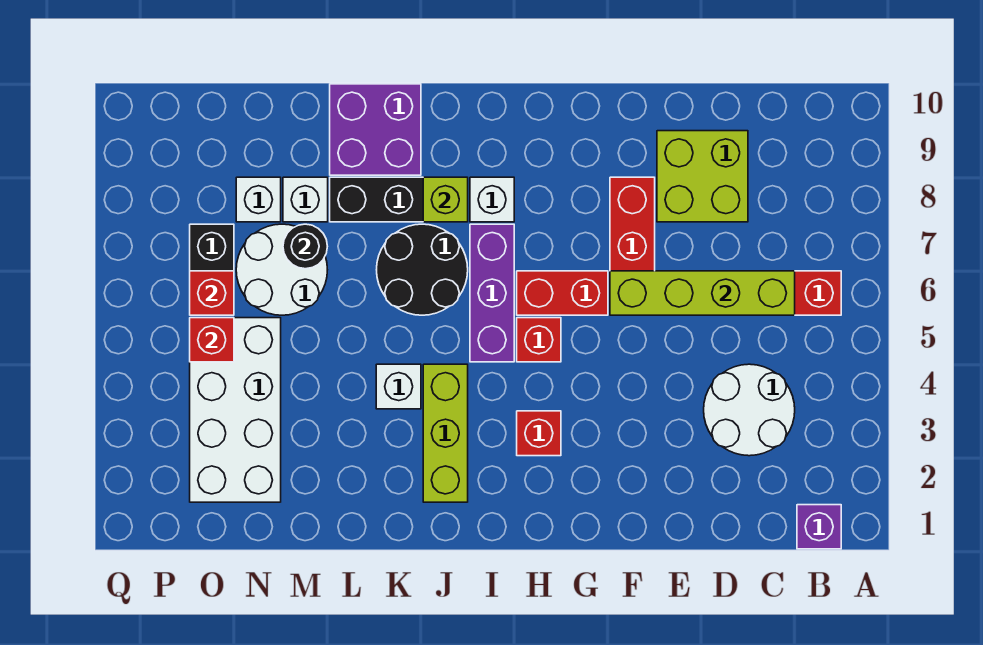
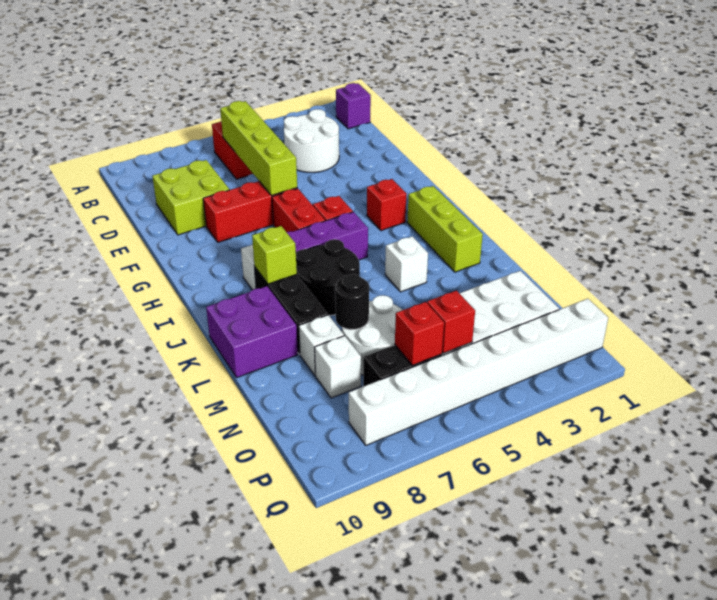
lime 1x3 brick [423,364,468,502] -> lime 1x3 brick turned to [407,186,483,272]
none -> white 1x8 brick [349,299,608,445]

